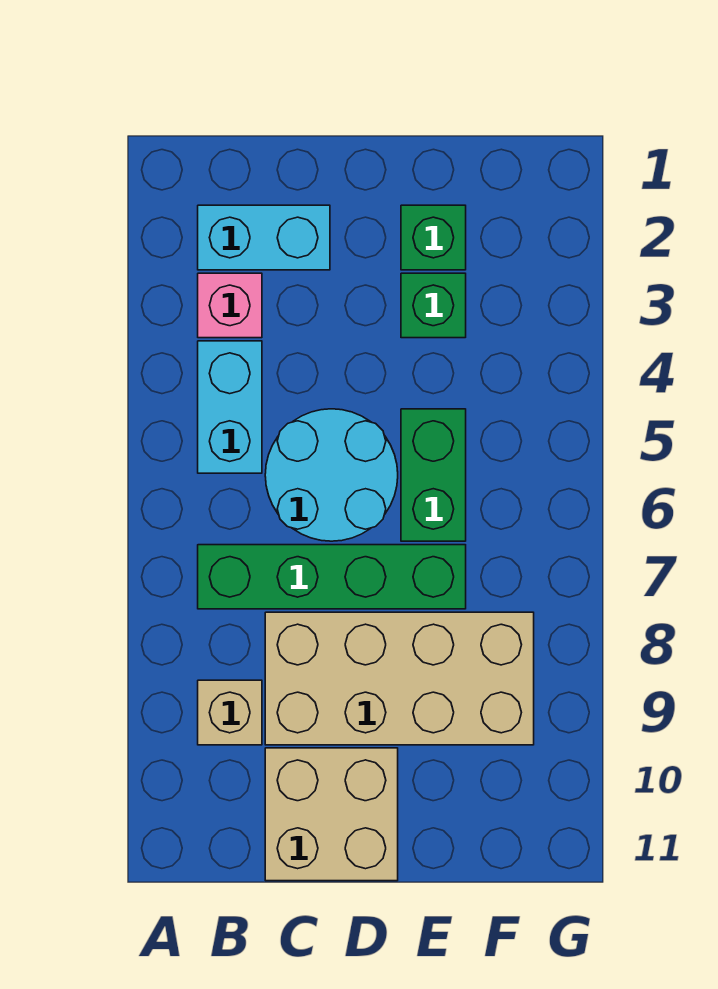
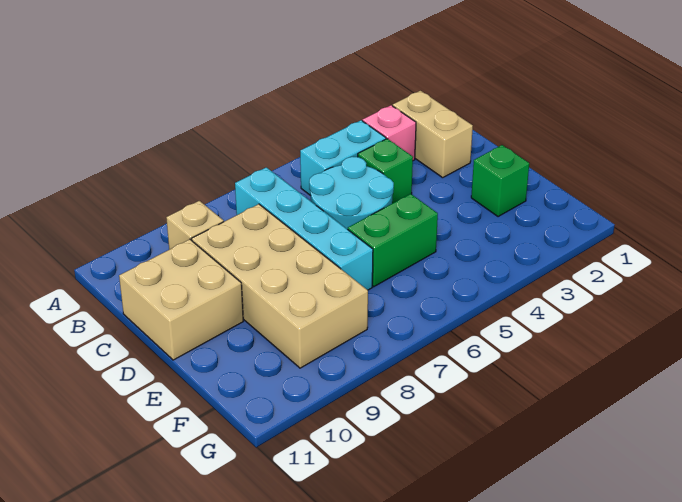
cyan 1x2 brick [198,205,330,270] -> tan 1x2 brick [393,91,473,178]
green 1x4 brick [198,545,466,609] -> cyan 1x4 brick [235,167,373,290]
green 1x1 brick [401,273,466,338] -> green 1x1 brick moved to [358,139,413,204]

